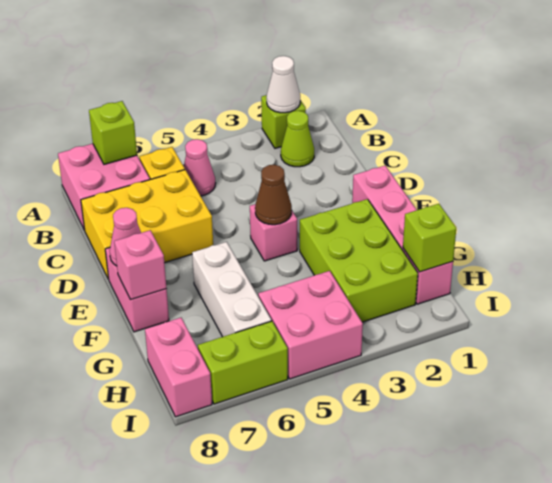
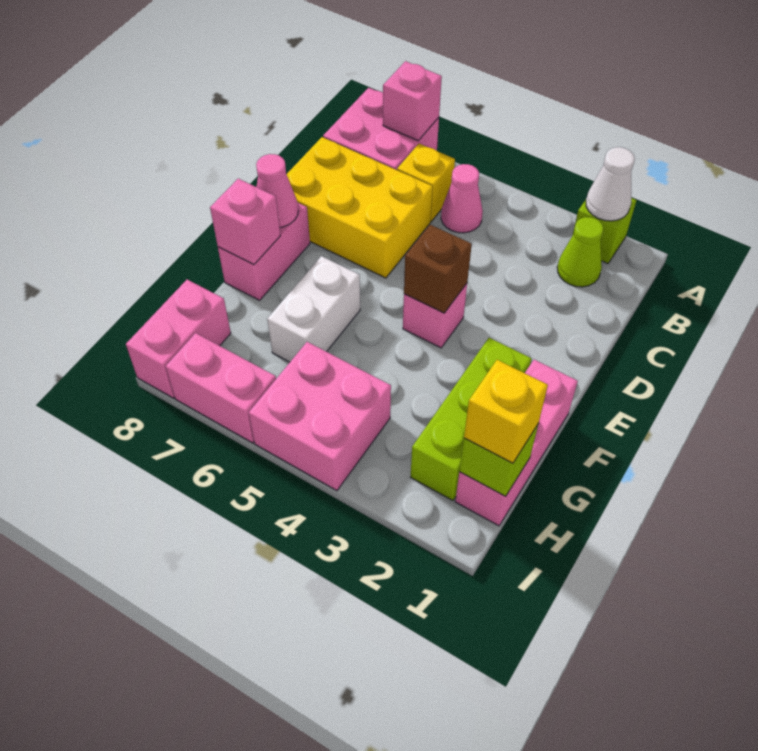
lime 1x1 brick [89,101,137,164] -> pink 1x1 brick [383,61,442,141]
pink 1x4 brick [352,166,453,304] -> pink 1x3 brick [455,360,578,526]
brown 1x1 cone [255,165,292,225] -> brown 1x1 brick [404,225,472,313]
lime 2x3 brick [300,199,418,322] -> lime 1x3 brick [411,338,532,501]
white 1x3 brick [192,242,271,337] -> white 1x2 brick [267,256,360,362]
none -> yellow 1x1 brick [464,360,548,463]
lime 1x2 brick [198,321,288,404] -> pink 1x2 brick [166,333,276,443]

